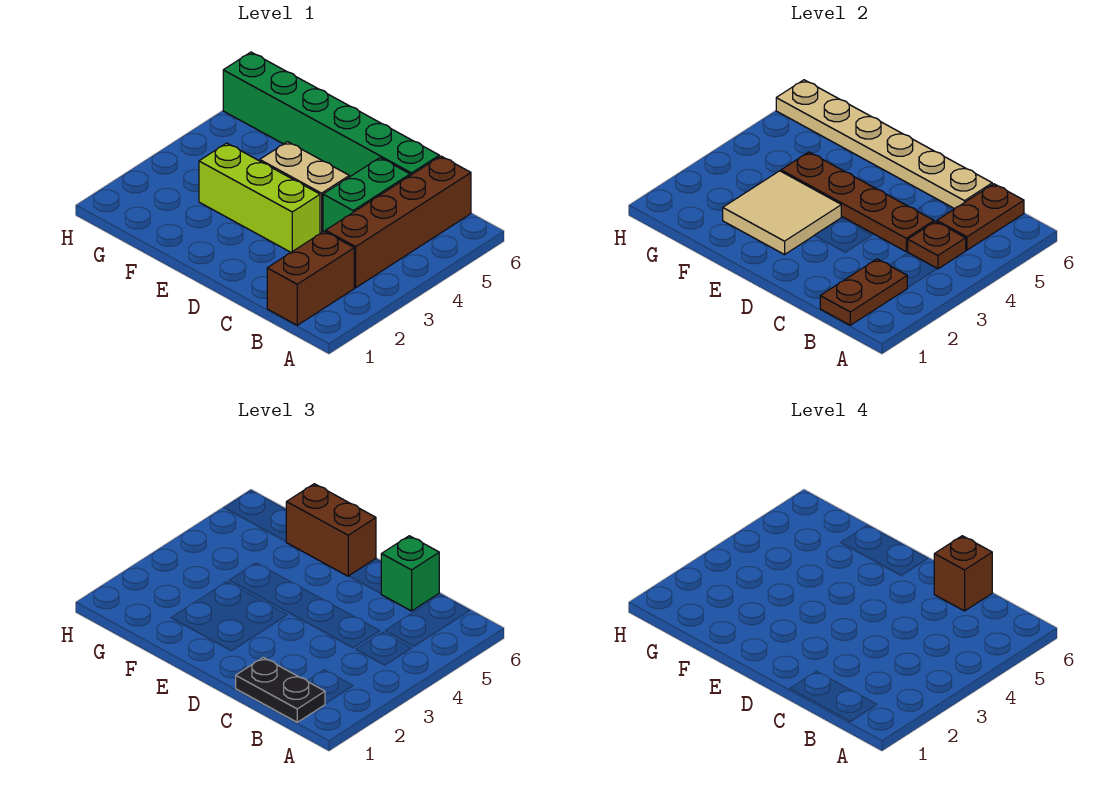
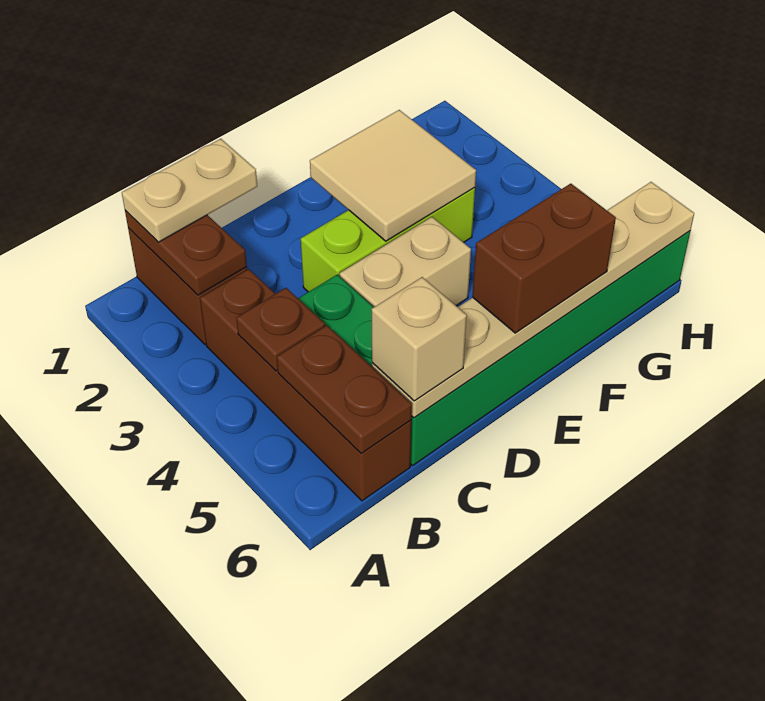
black 1x2 plate [236,657,325,722] -> tan 1x2 plate [122,139,257,242]
brown 1x4 plate [781,152,934,251] -> none
green 1x1 brick [381,536,439,611] -> tan 1x1 brick [371,277,467,401]
brown 1x1 brick [934,536,992,611] -> none

